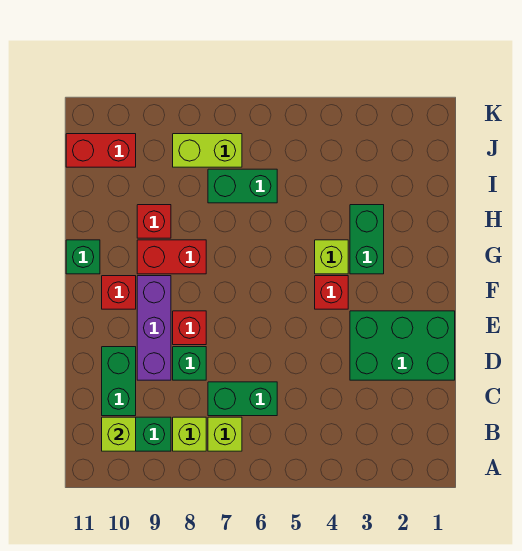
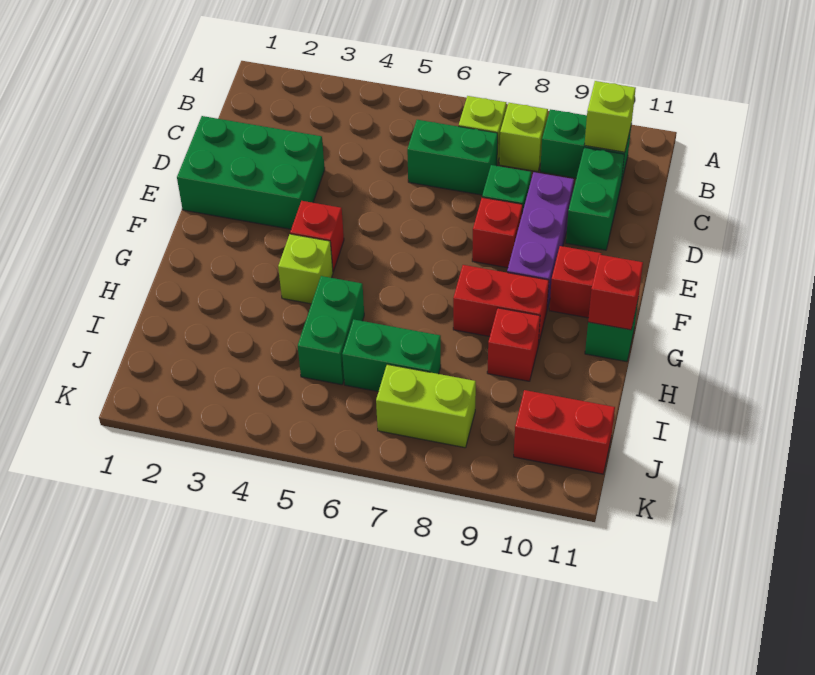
green 1x2 brick [350,205,384,274] -> green 1x2 brick moved to [298,276,364,385]
none -> red 1x1 brick [588,255,643,330]

